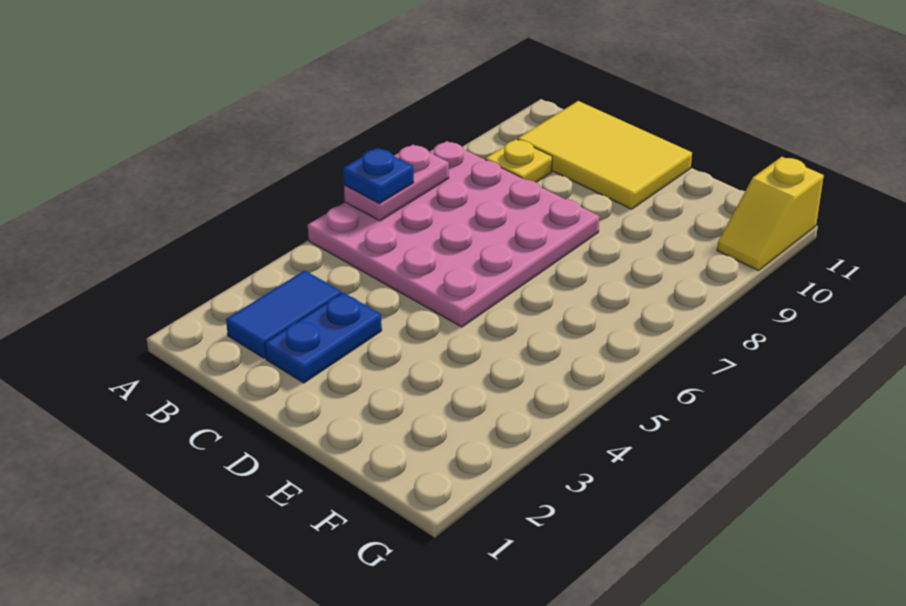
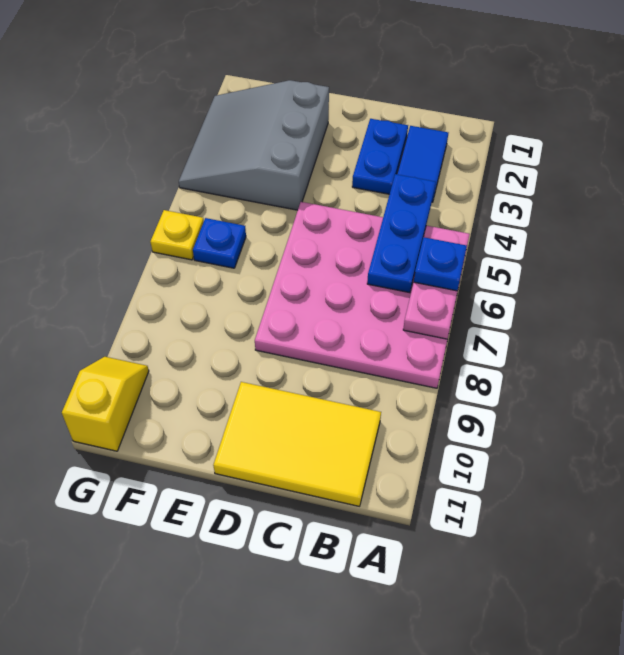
none -> blue 1x3 plate [367,174,436,293]
yellow 1x1 plate [485,139,552,182] -> yellow 1x1 plate moved to [150,210,204,260]
none -> grey 3x3 slope [179,80,329,210]
none -> blue 1x1 plate [193,218,246,268]

